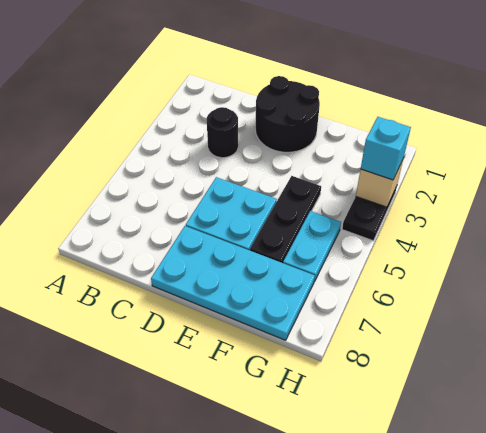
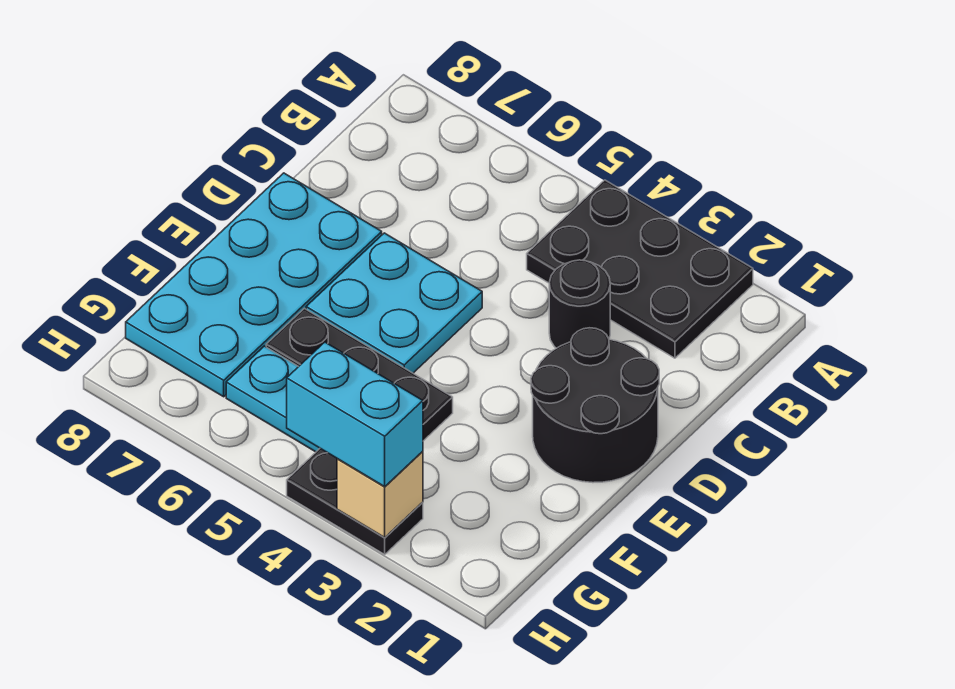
none -> black 2x3 plate [527,180,753,358]
cyan 1x1 brick [361,117,411,180] -> cyan 1x2 brick [287,342,423,487]

